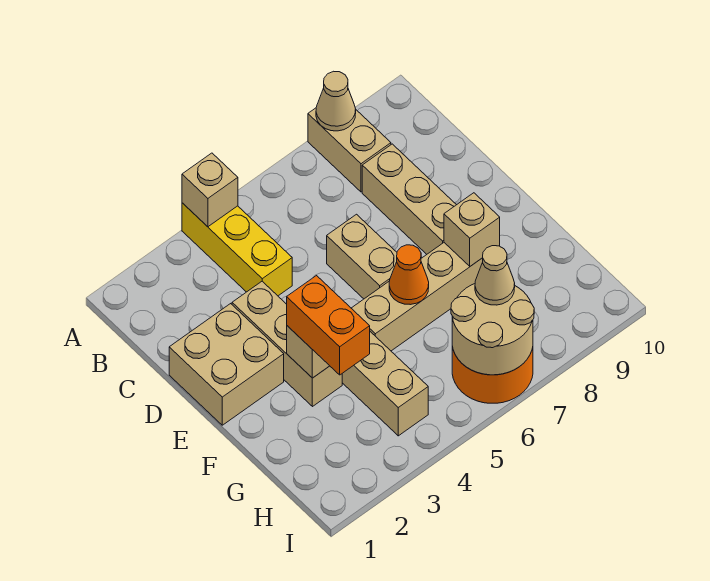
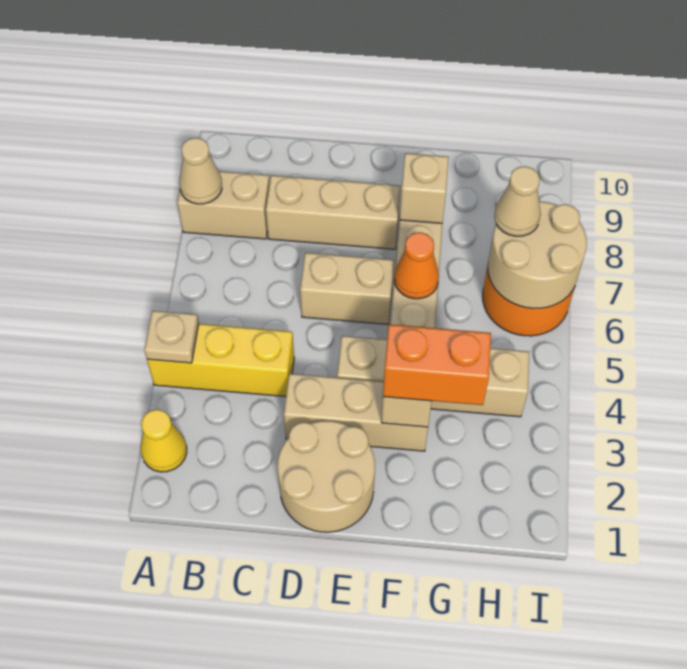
none -> yellow 1x1 cone [141,409,187,472]
tan 1x1 brick [182,153,238,227] -> tan 1x1 plate [144,311,199,363]
tan 2x2 brick [169,304,284,425] -> tan 2x2 round brick [277,421,375,532]

